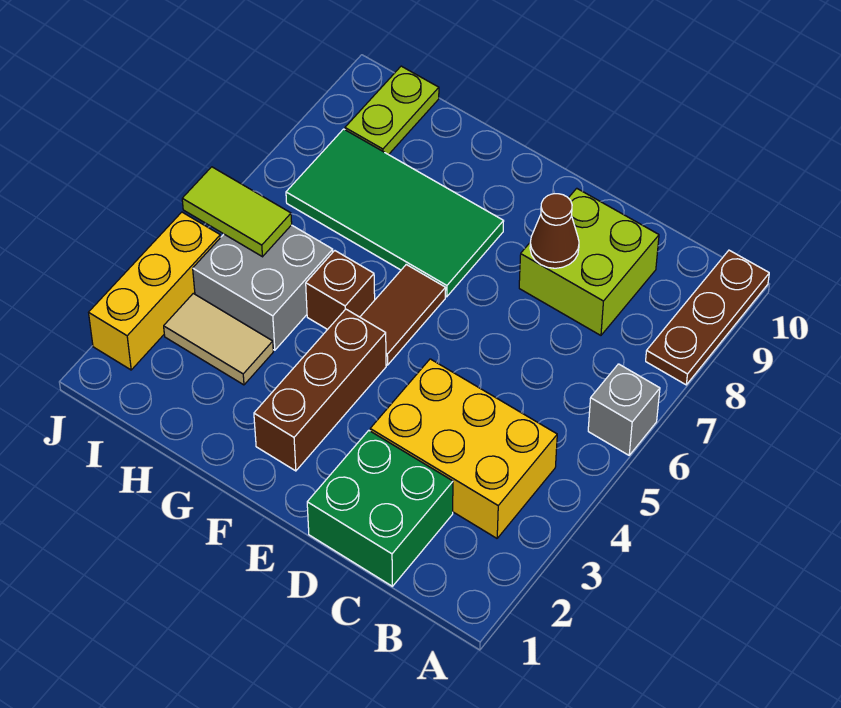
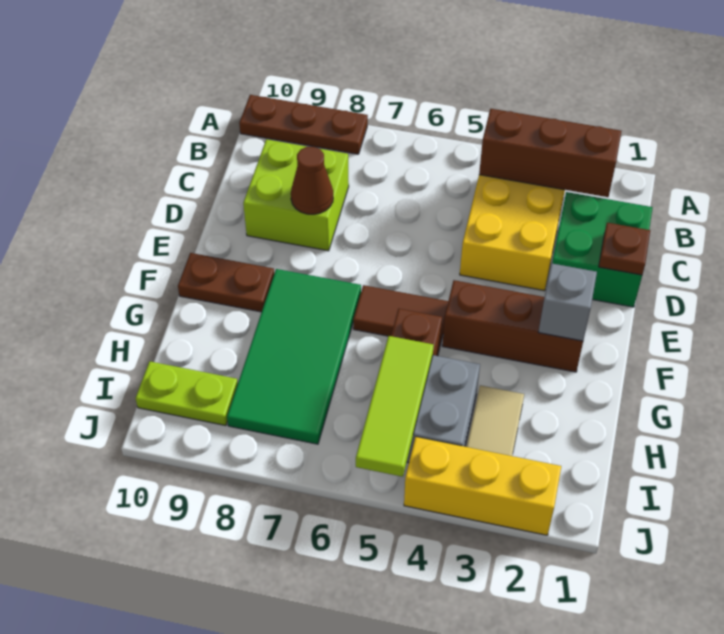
grey 1x1 brick [588,364,660,455] -> grey 1x1 brick moved to [539,264,597,341]
none -> brown 1x3 brick [479,109,621,197]
none -> brown 1x1 plate [599,223,650,275]
none -> brown 1x2 plate [178,253,274,312]
lime 1x2 tile [182,167,292,257] -> lime 1x3 tile [356,336,433,477]

